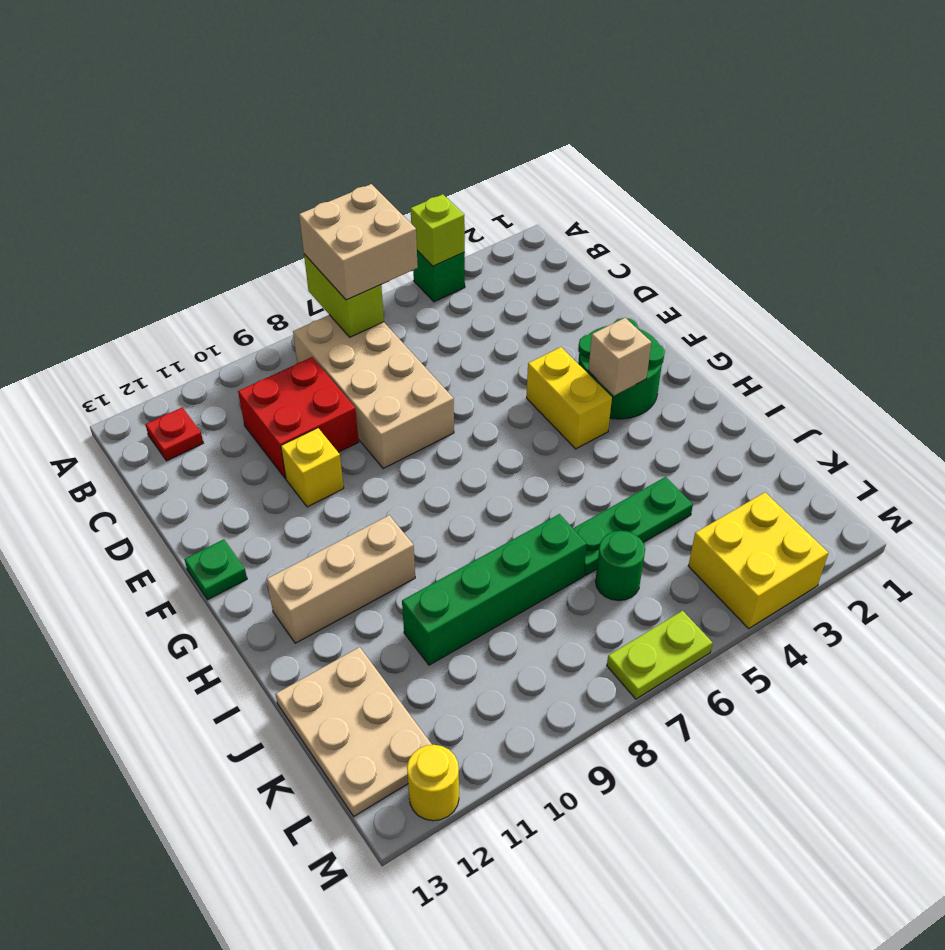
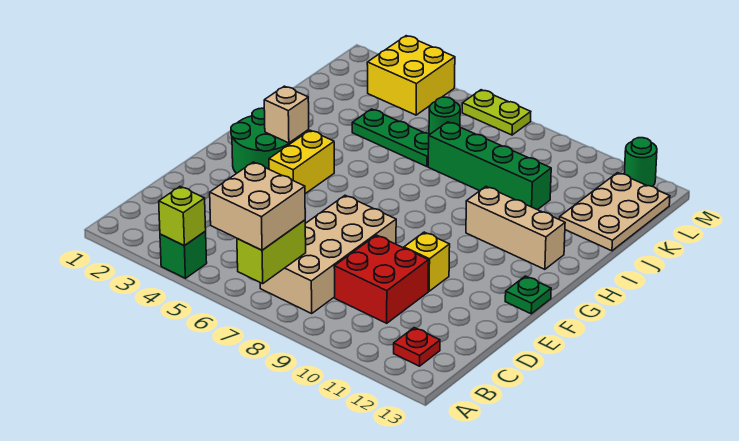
yellow 1x1 round brick [407,745,459,821] -> green 1x1 round brick [624,138,657,186]

